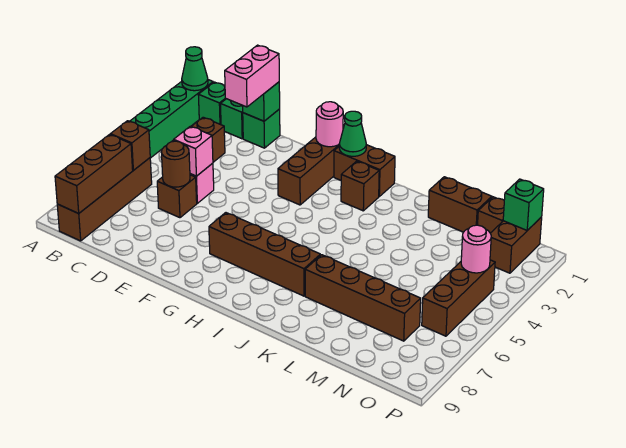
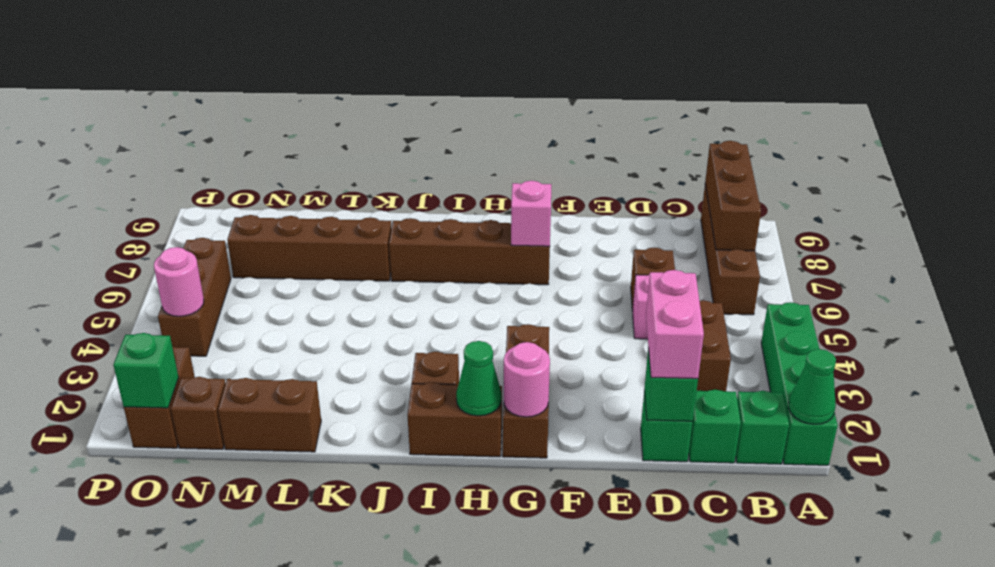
brown 1x1 brick [110,121,150,170] -> none
pink 1x1 brick [174,126,213,176] -> pink 1x1 brick moved to [511,181,551,246]
brown 1x1 round brick [161,141,190,187] -> none

